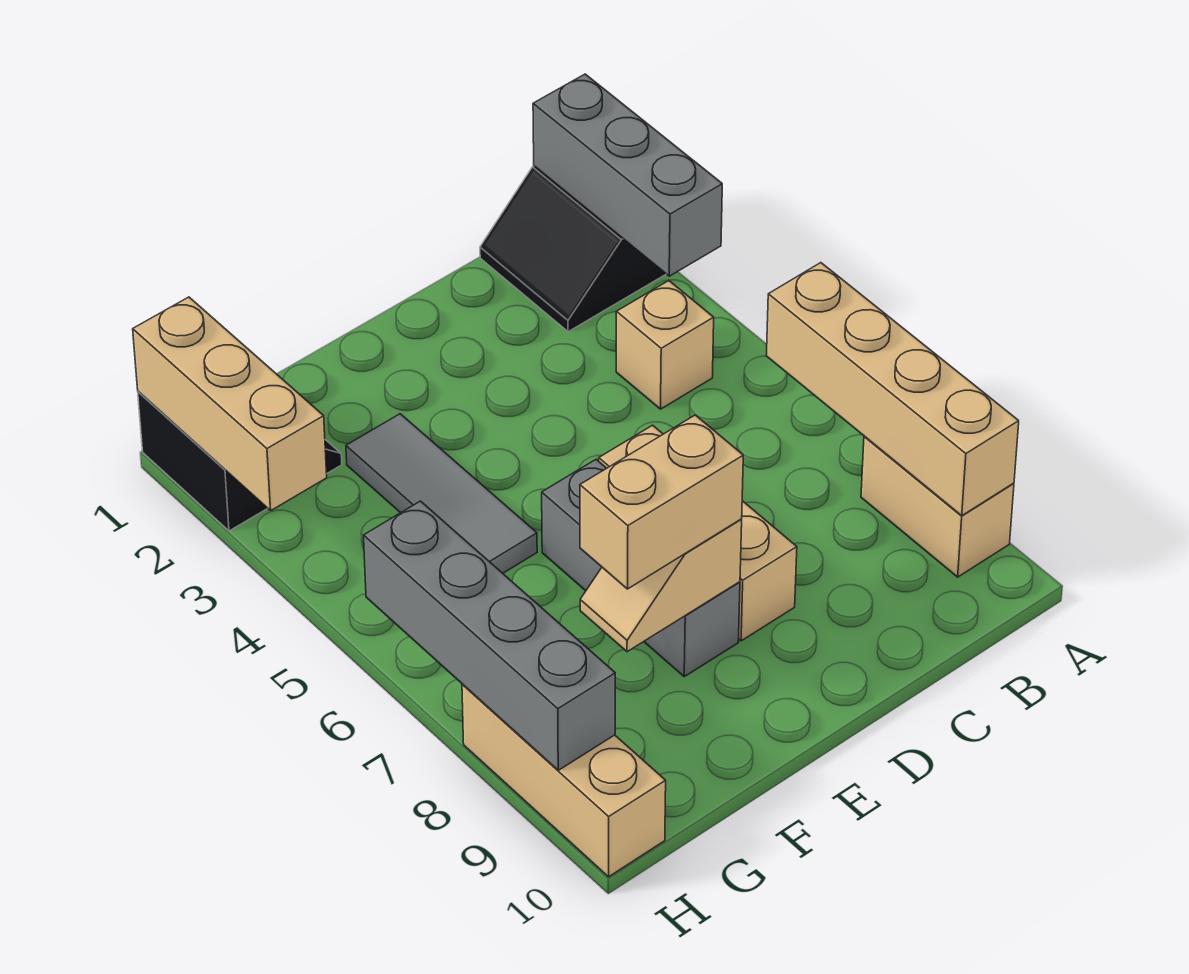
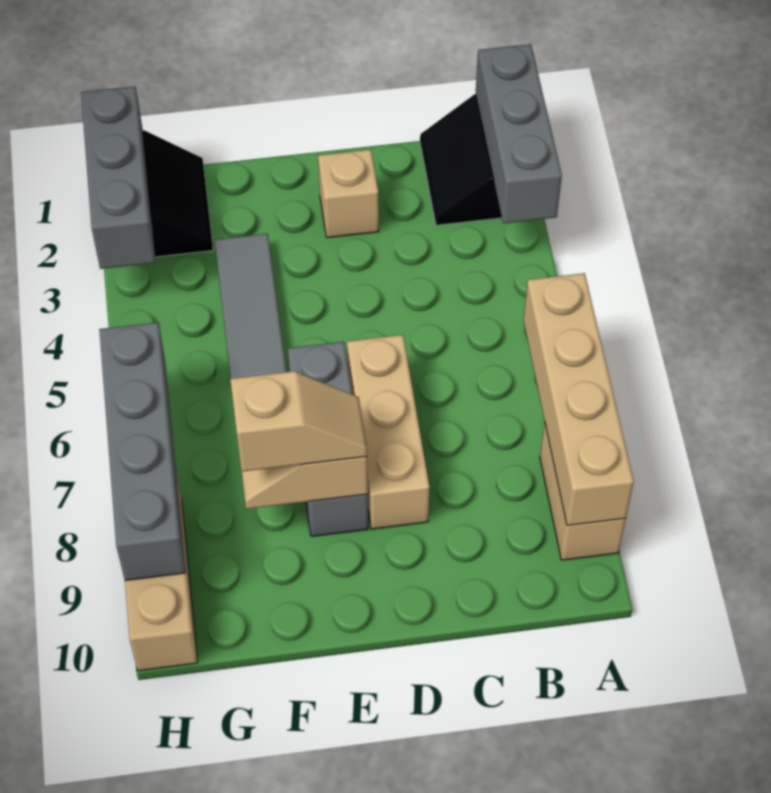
tan 1x1 brick [616,281,714,409] -> tan 1x1 brick moved to [318,149,379,238]
tan 1x2 brick [580,415,743,589] -> tan 1x2 slope [230,371,367,472]
tan 1x3 brick [133,297,327,510] -> grey 1x3 brick [81,86,155,269]

